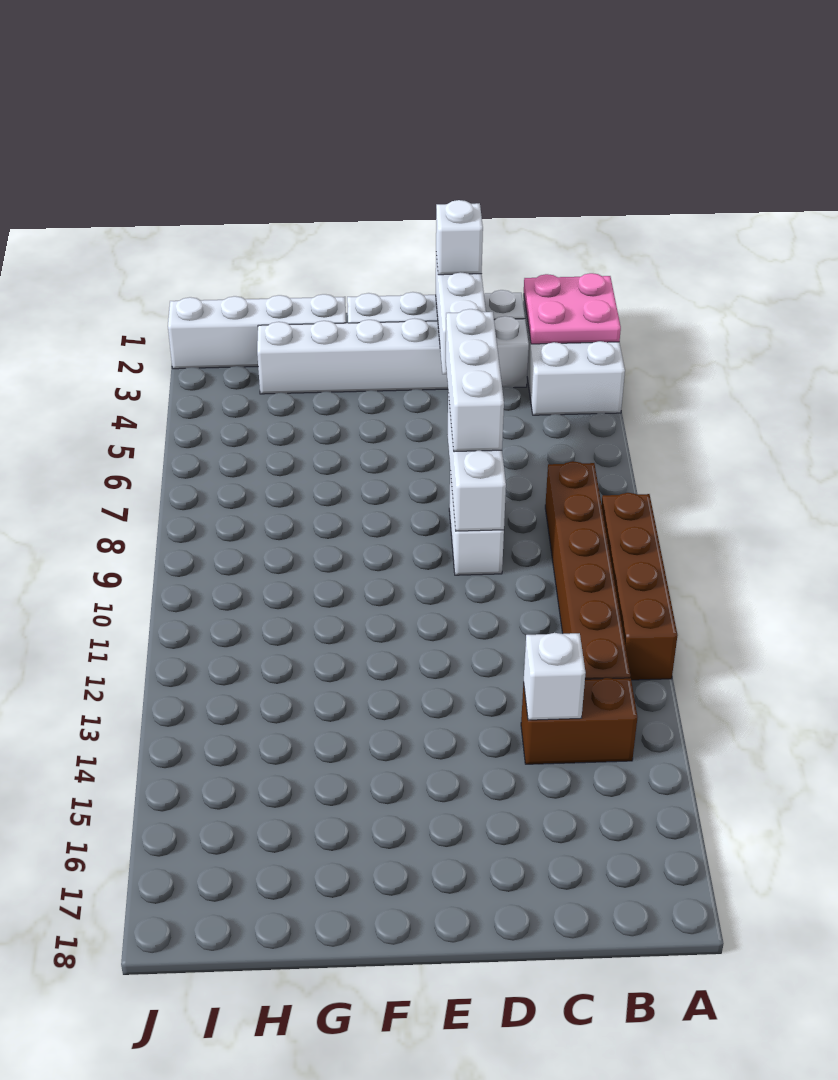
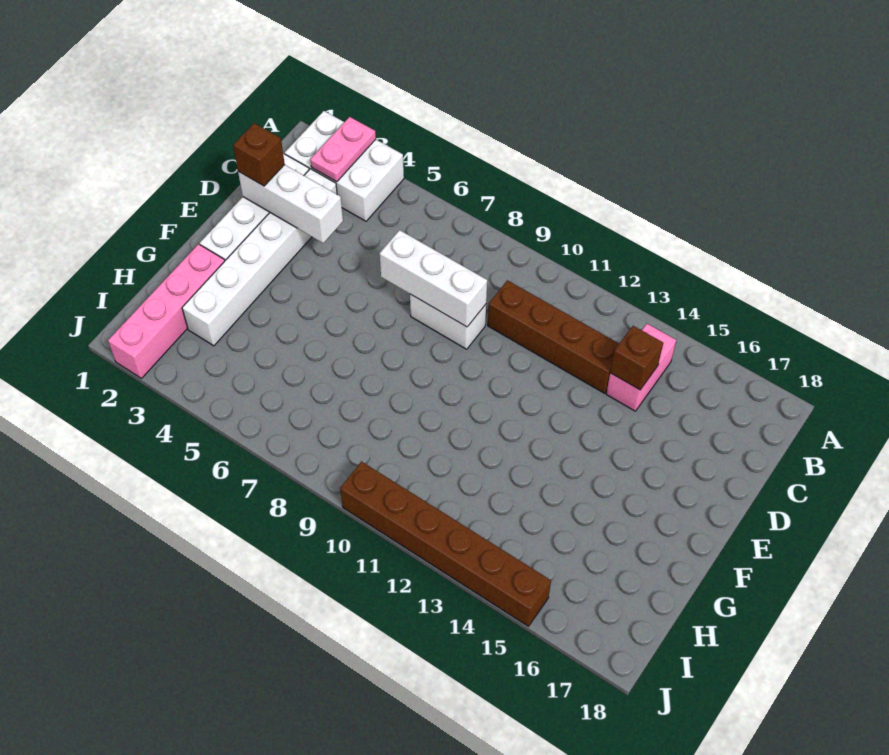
pink 2x2 plate [524,273,621,344] -> pink 1x2 plate [310,117,376,182]
brown 1x4 brick [602,493,678,680] -> brown 1x4 brick moved to [488,280,619,394]
brown 1x6 brick [545,461,631,679] -> brown 1x6 brick moved to [340,462,551,626]
brown 1x2 brick [521,678,637,764] -> pink 1x2 brick [606,324,676,411]
white 1x1 brick [524,633,586,720] -> brown 1x1 brick [610,326,663,390]
white 1x1 brick [436,200,483,275] -> brown 1x1 brick [233,123,285,186]
white 1x3 brick [446,309,504,452] -> none
white 1x4 brick [168,294,346,369] -> pink 1x4 brick [108,244,225,378]

